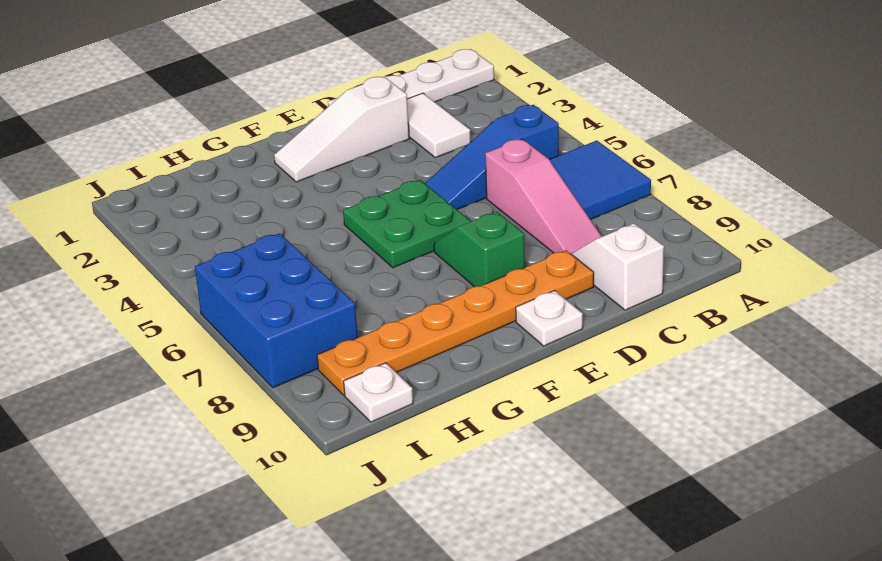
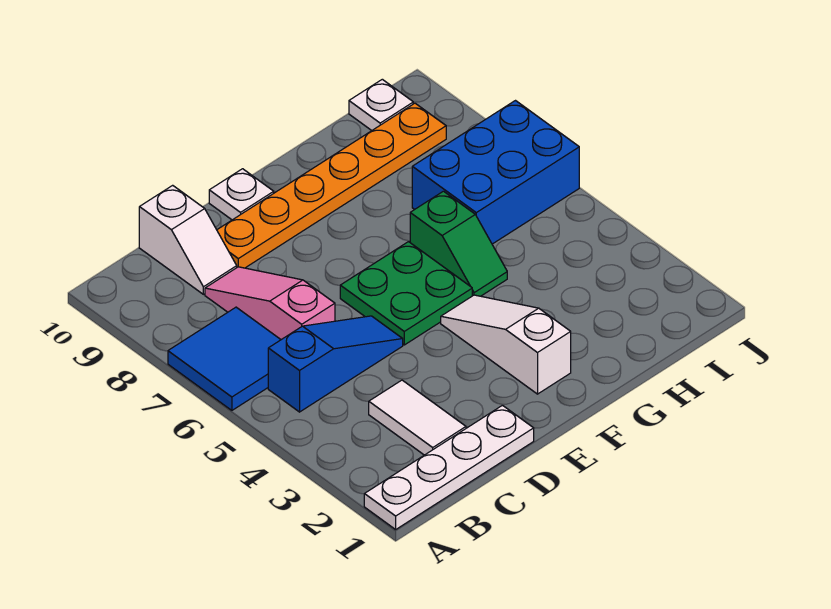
white 1x3 slope [274,77,409,182] -> white 1x3 slope turned to [441,295,571,394]
green 1x2 slope [434,212,525,287] -> green 1x2 slope moved to [410,191,507,296]
blue 2x3 brick [195,233,358,388] -> blue 2x3 brick turned to [412,101,579,244]

